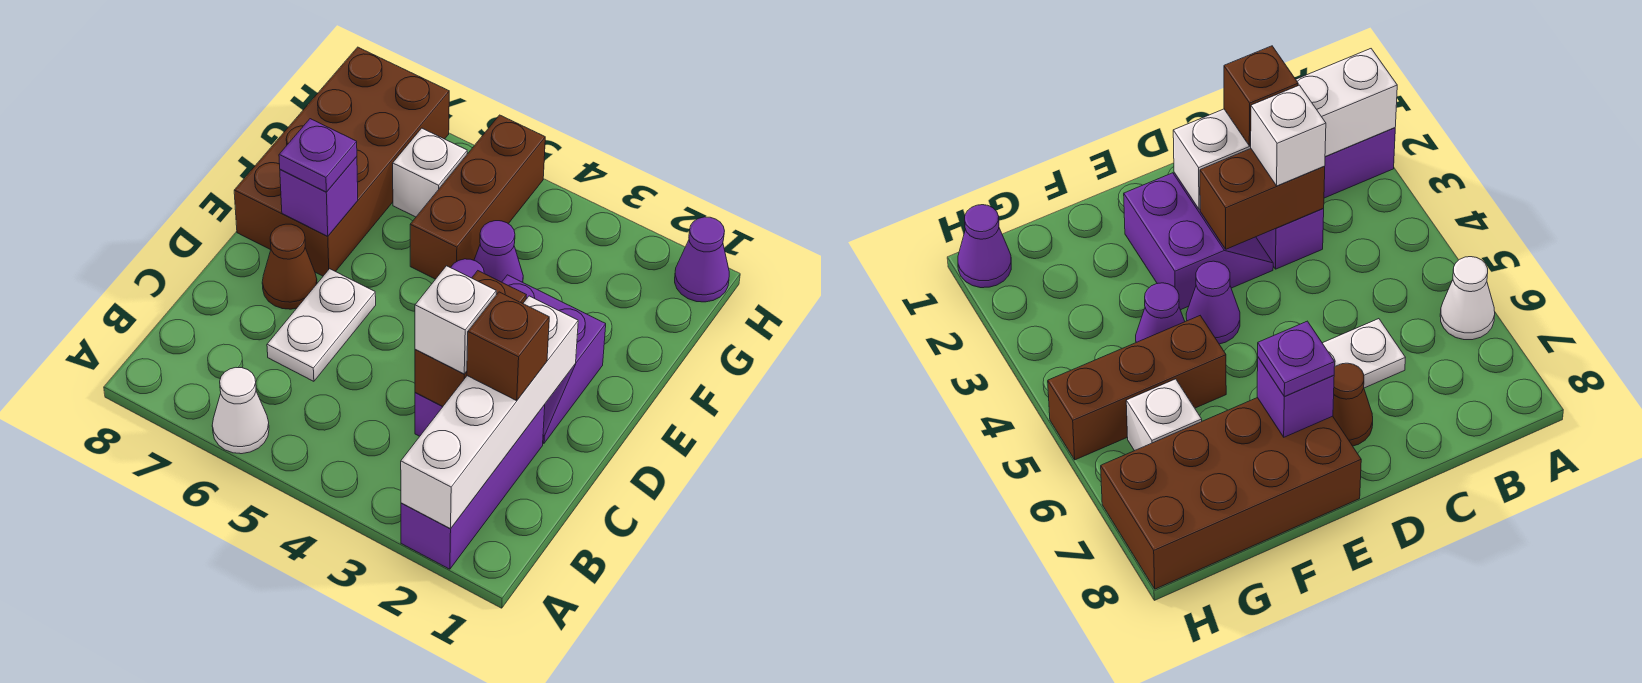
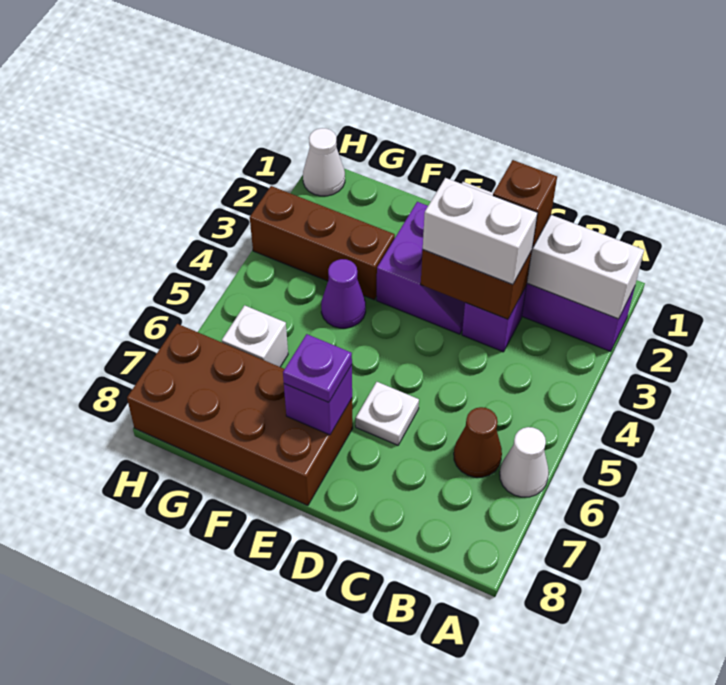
white 1x1 brick [415,266,496,374] -> white 1x2 brick [423,178,537,284]
white 1x2 plate [267,269,376,381] -> white 1x1 plate [356,382,419,445]
brown 1x1 cone [262,224,317,309] -> brown 1x1 cone moved to [454,407,502,477]
purple 1x1 cone [1186,261,1240,344] -> none
brown 1x3 brick [410,115,545,279] -> brown 1x3 brick moved to [250,186,395,300]
purple 1x1 cone [675,217,729,302] -> white 1x1 cone [303,128,345,196]

